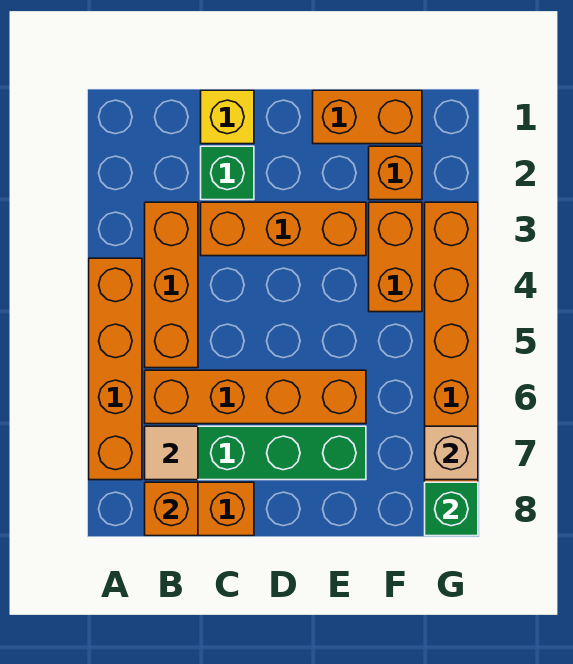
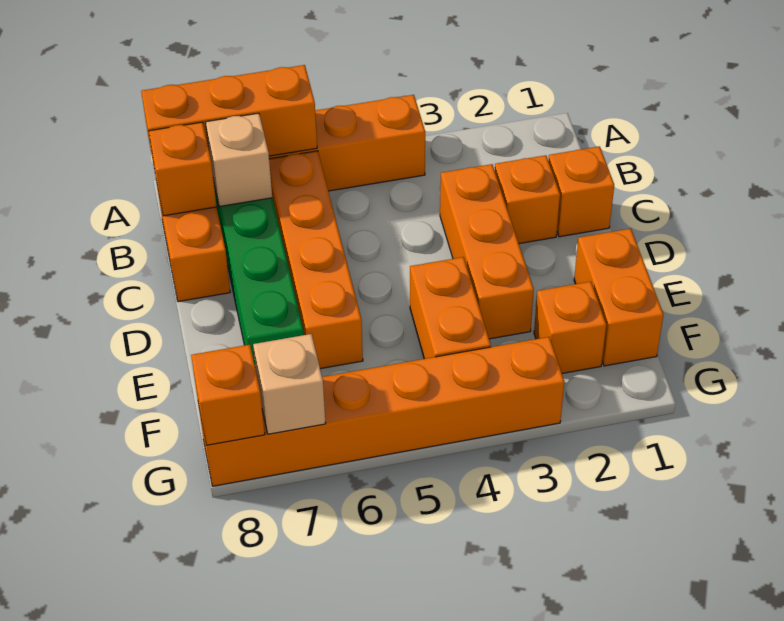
orange 1x3 brick [145,202,198,368] -> orange 1x3 brick moved to [141,65,317,170]
tan 1x1 tile [145,426,198,480] -> tan 1x1 brick [206,113,272,207]
yellow 1x1 brick [201,90,254,144] -> orange 1x1 brick [548,146,614,237]
green 1x1 brick [201,146,254,200] -> orange 1x1 brick [495,155,560,244]
orange 1x2 brick [369,202,422,312] -> orange 1x2 brick turned to [410,257,491,359]
green 1x1 brick [425,482,478,536] -> orange 1x1 brick [191,345,265,445]

